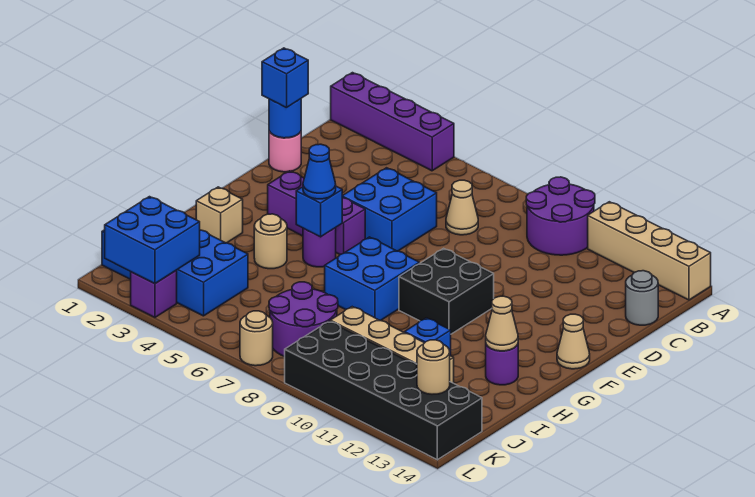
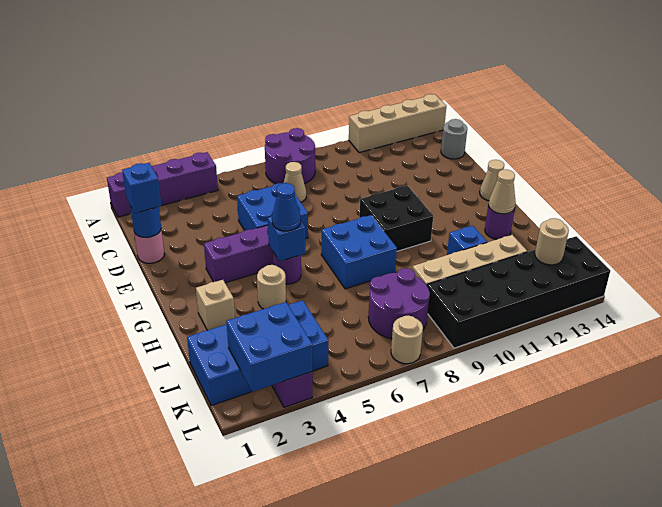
purple 2x2 round brick [526,177,595,255] -> purple 2x2 round brick moved to [265,128,315,184]

